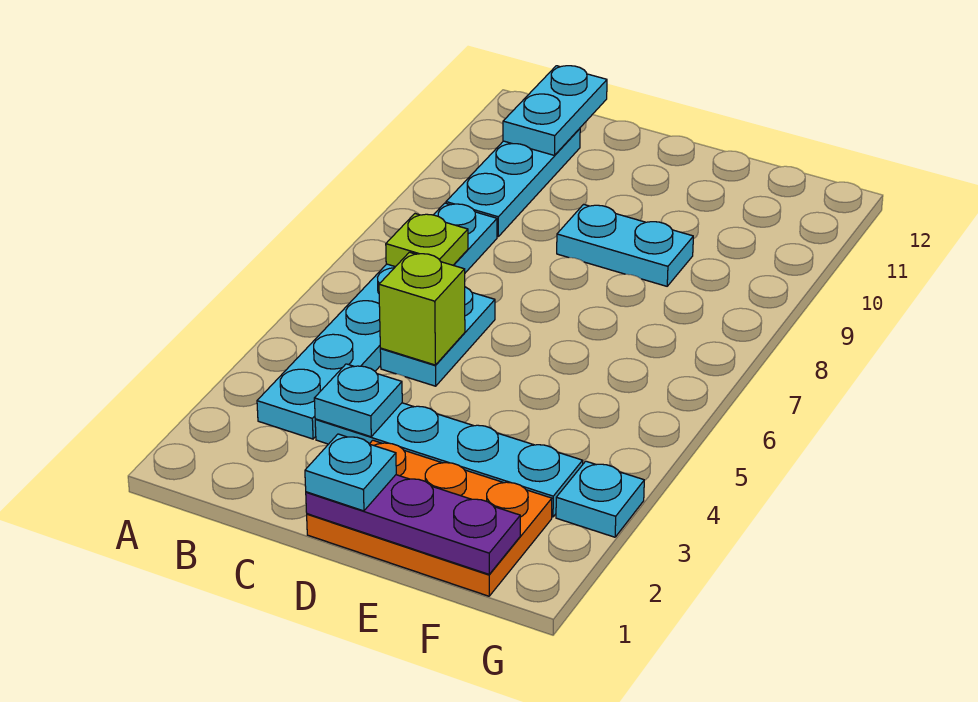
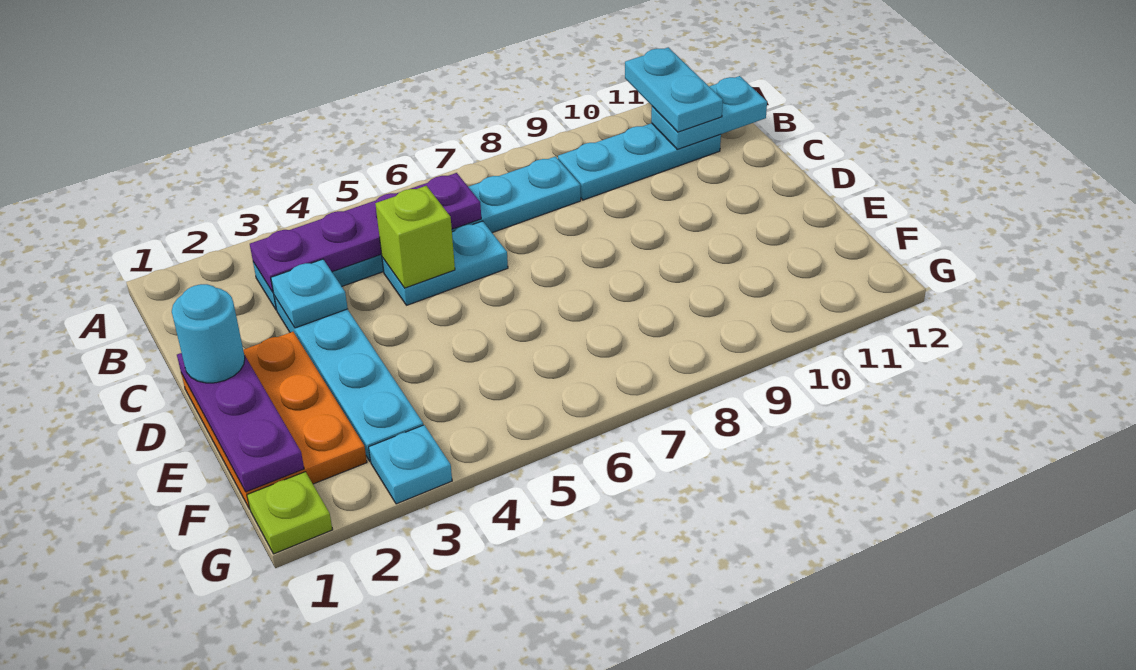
none -> purple 1x4 plate [250,173,481,292]
lime 1x1 plate [386,214,468,267] -> lime 1x1 plate moved to [247,472,333,554]
cyan 1x1 plate [305,434,396,511] -> cyan 1x1 round brick [172,284,245,383]
cyan 1x2 plate [557,204,693,286] -> cyan 1x2 plate moved to [625,47,723,132]

